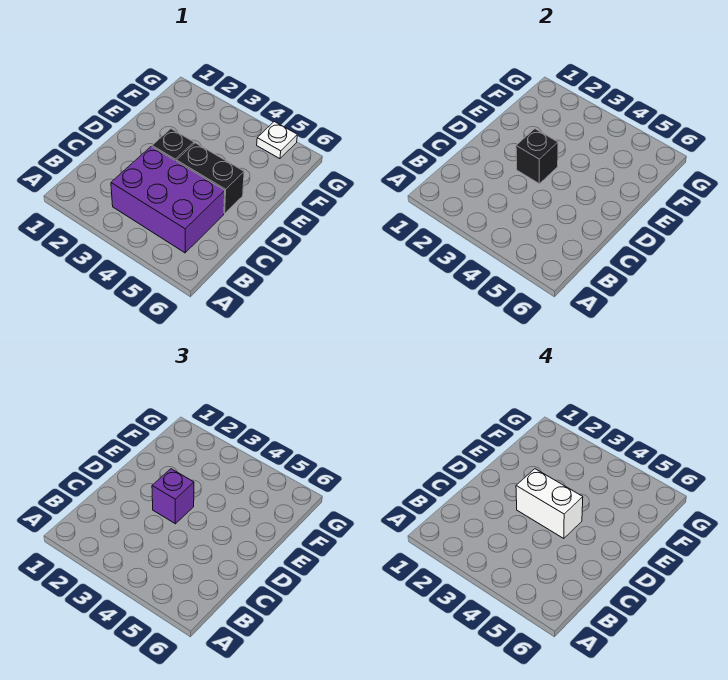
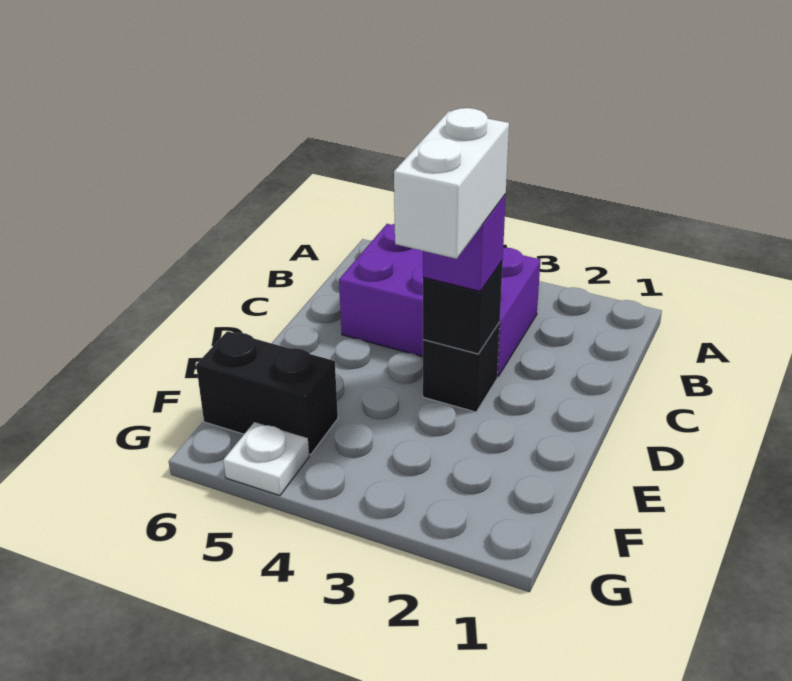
white 1x2 brick [516,469,583,538] -> white 1x2 brick turned to [394,108,509,259]
black 1x2 brick [177,143,244,214] -> black 1x2 brick moved to [196,331,338,455]

